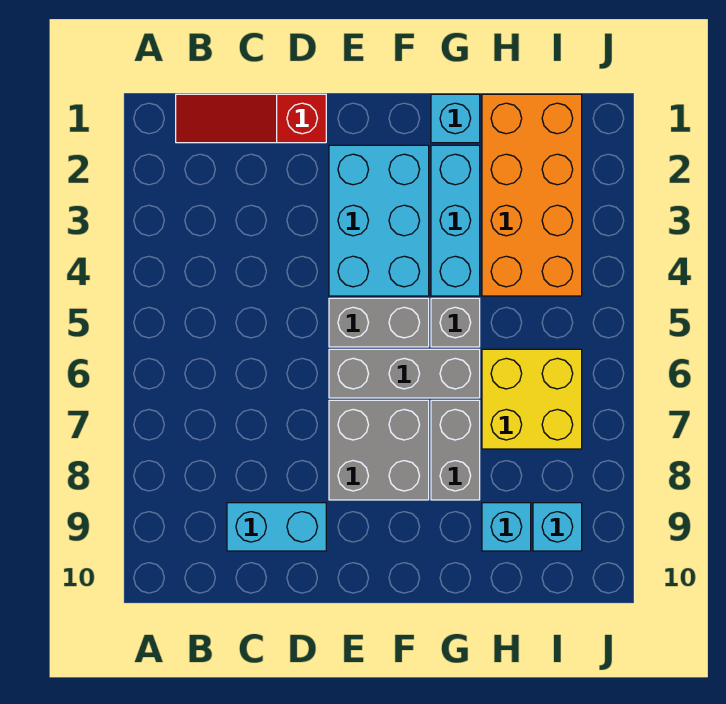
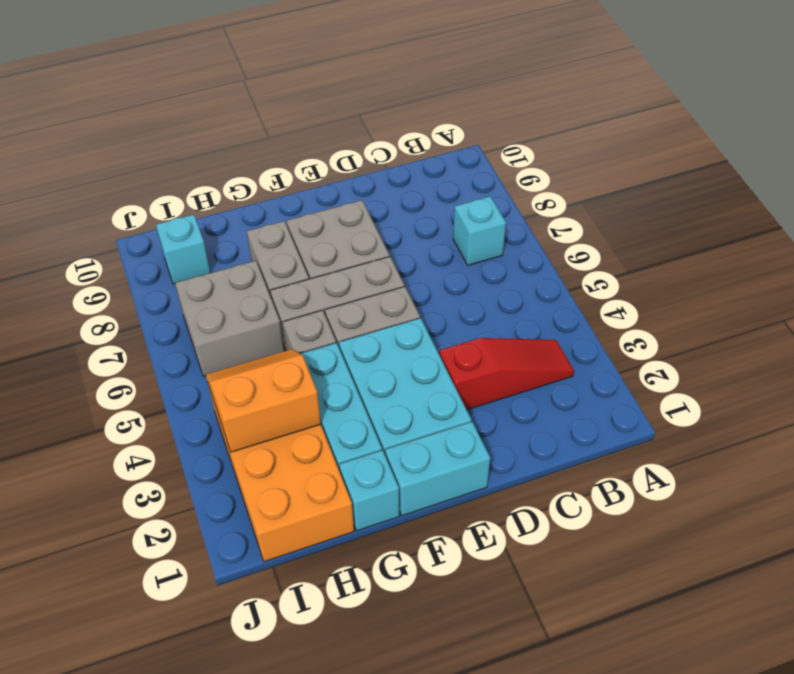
red 1x3 slope [176,94,326,143] -> red 1x3 slope moved to [439,338,574,410]
cyan 1x2 brick [227,503,326,551] -> cyan 1x2 brick moved to [385,422,490,516]
none -> orange 2x2 slope [206,349,321,452]
yellow 2x2 brick [482,349,582,449] -> grey 2x2 brick [175,261,284,376]
cyan 1x1 brick [482,503,531,551] -> cyan 1x1 brick moved to [453,197,506,265]

